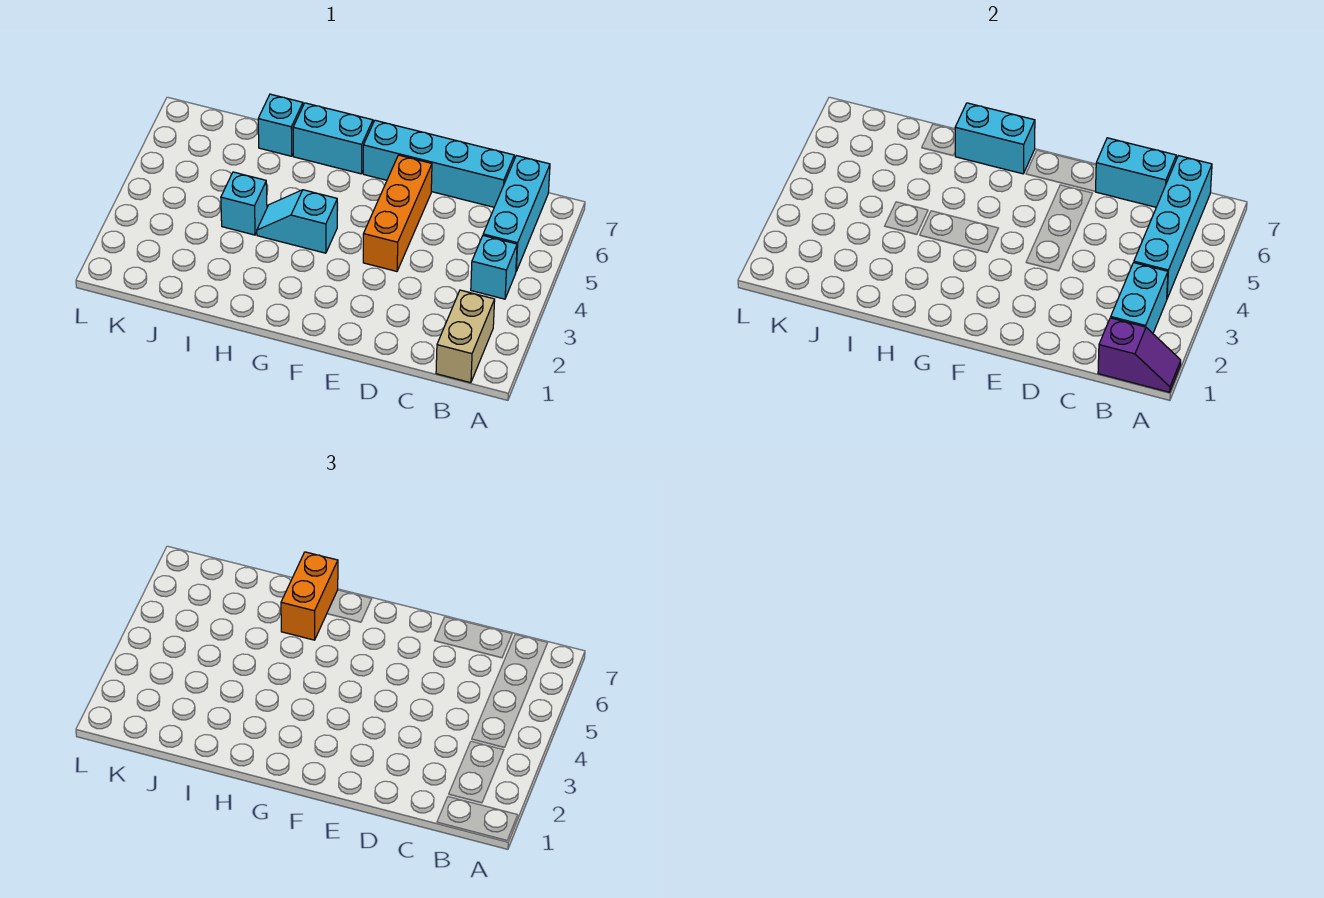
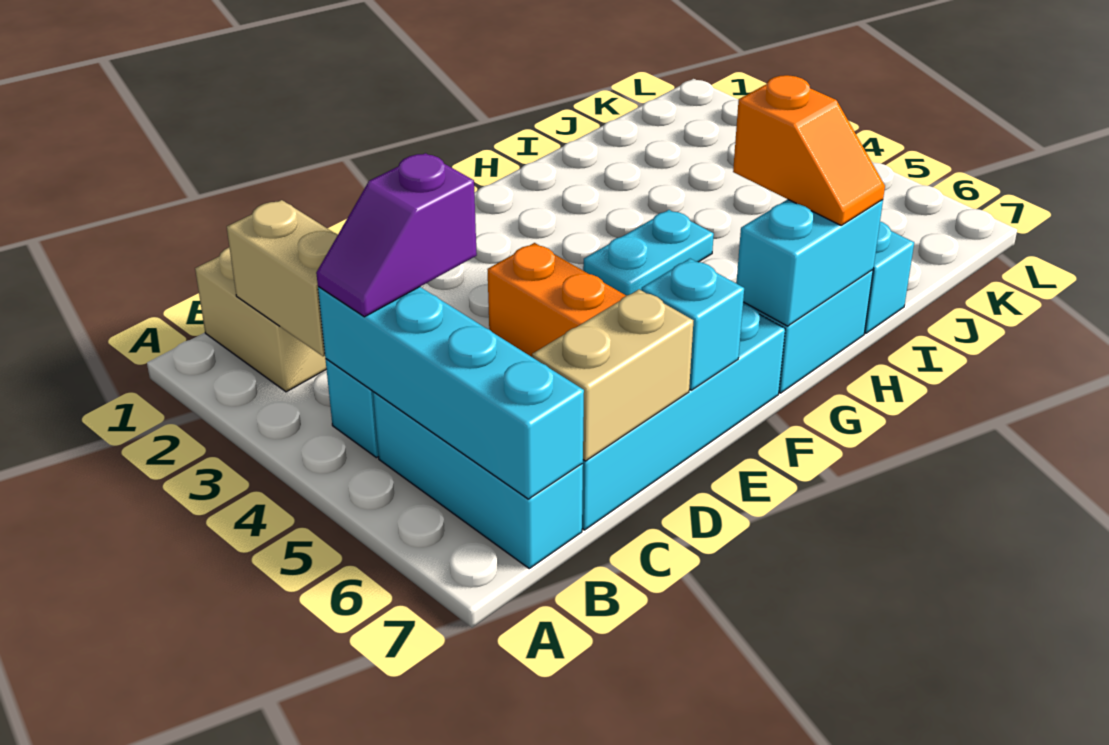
purple 1x2 slope [1098,318,1181,392] -> purple 1x2 slope moved to [316,153,477,317]
cyan 1x2 brick [1111,263,1168,333] -> tan 1x2 brick [227,200,338,356]
cyan 1x2 brick [1095,138,1176,207] -> tan 1x2 brick [532,289,694,461]
cyan 1x2 slope [257,190,337,253] -> cyan 1x2 plate [583,210,714,296]
orange 1x2 brick [281,552,338,640] -> orange 1x2 slope [733,75,885,225]
cyan 1x1 brick [221,172,267,235] -> cyan 1x1 brick moved to [641,259,744,390]

